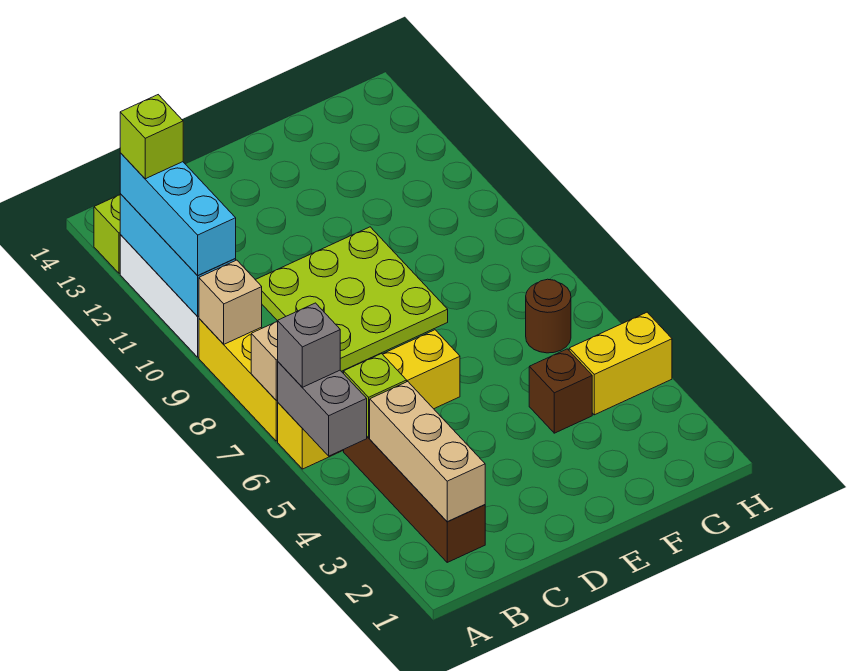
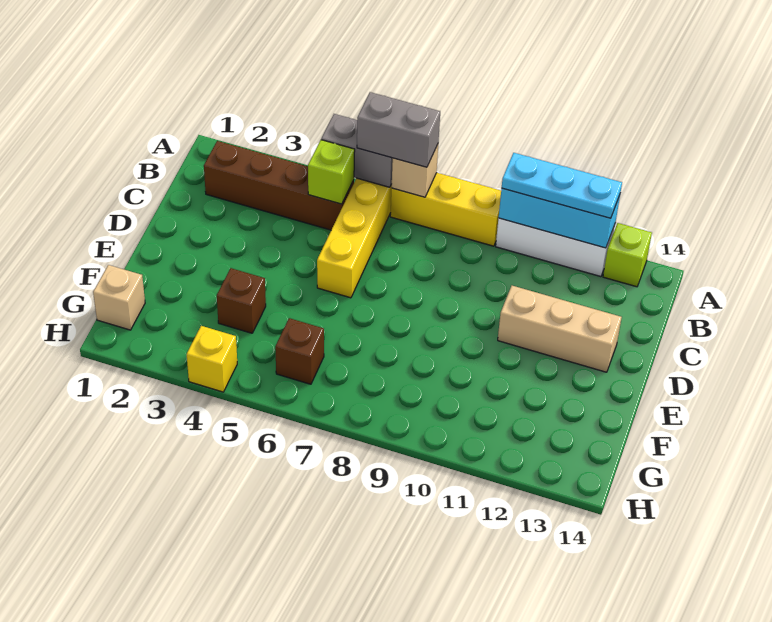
grey 1x1 brick [277,303,340,387] -> grey 1x2 brick [357,92,440,167]
tan 1x1 brick [199,260,262,344] -> tan 1x1 brick moved to [93,265,145,330]
cyan 1x3 brick [120,153,236,276] -> cyan 1x3 plate [502,153,622,218]
lime 1x1 brick [120,95,183,179] -> none
tan 1x3 brick [370,382,485,522] -> tan 1x3 brick moved to [498,286,622,372]
lime 3x3 plate [256,227,448,371] -> none
yellow 1x2 brick [569,312,672,415] -> yellow 1x1 brick [187,326,237,392]
brown 1x1 round brick [526,279,571,353] -> brown 1x1 brick [275,318,324,384]

